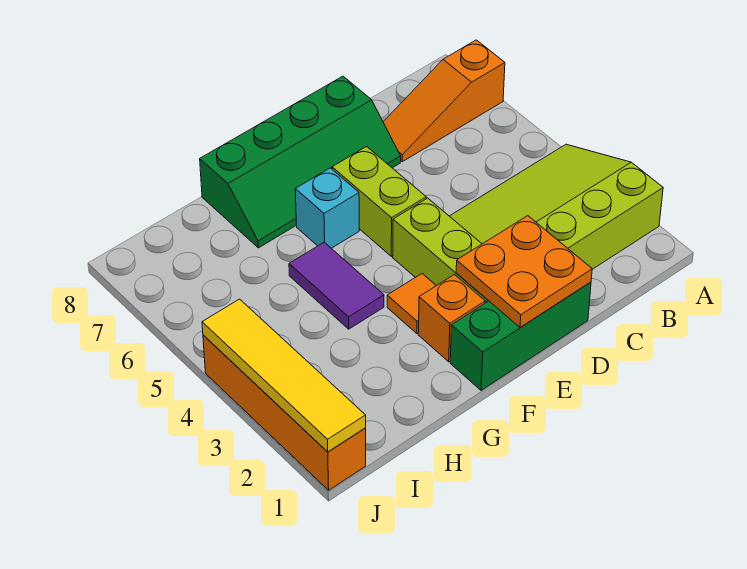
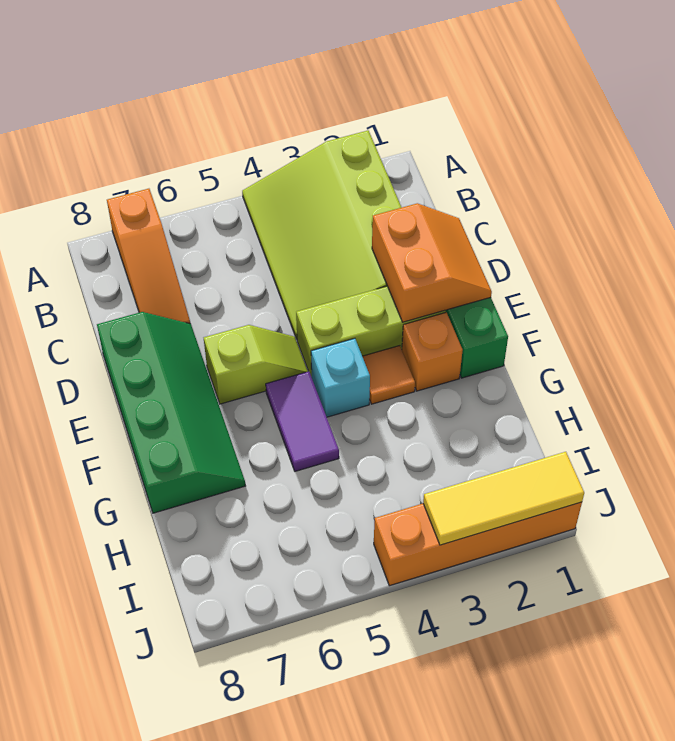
orange 2x2 plate [456,216,592,328] -> orange 2x2 slope [372,203,492,322]
lime 1x2 brick [332,147,426,256] -> lime 1x2 slope [204,325,308,404]
cyan 1x1 brick [295,168,359,248] -> cyan 1x1 brick moved to [311,338,370,417]
purple 1x2 tile [289,242,384,329] -> purple 1x2 tile turned to [266,371,339,471]
yellow 1x4 tile [202,299,366,452] -> yellow 1x3 tile [423,452,584,545]

